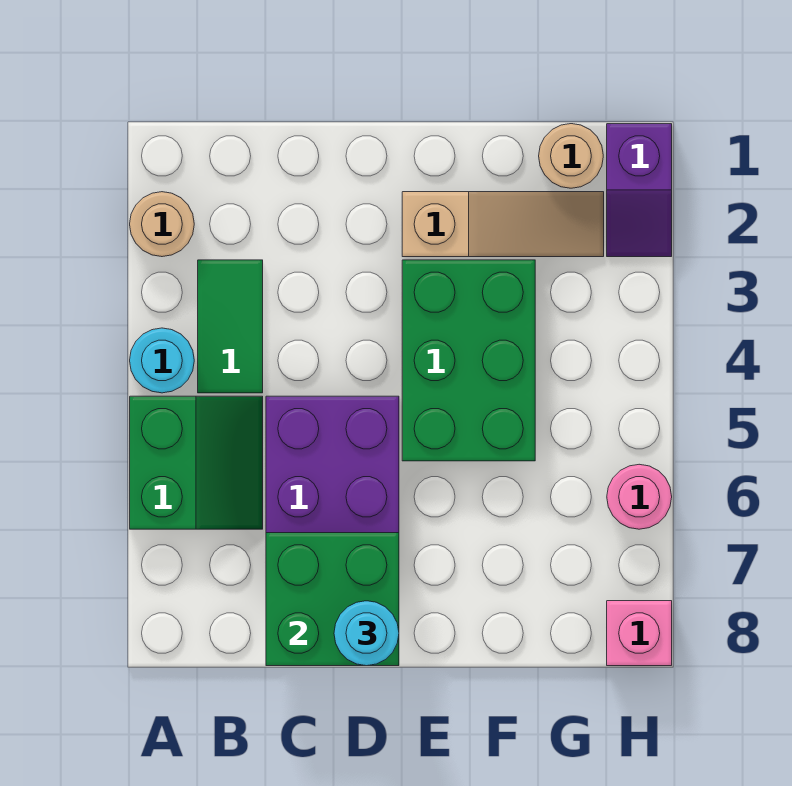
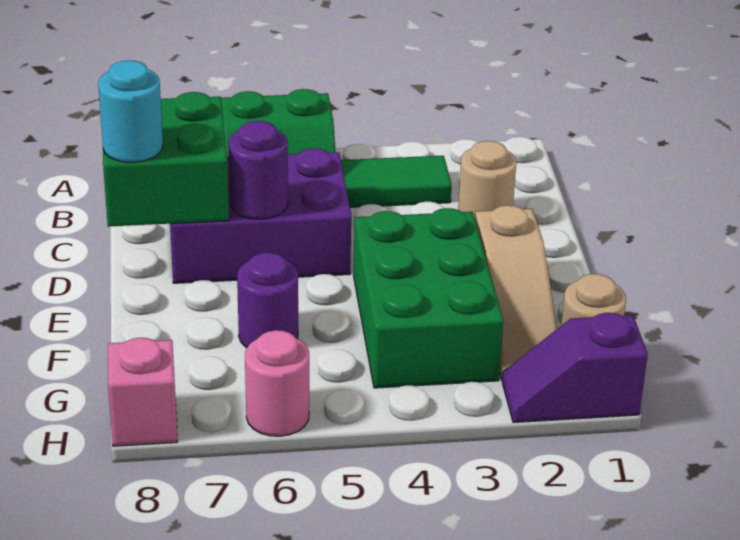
tan 1x1 round brick [130,192,194,257] -> tan 1x1 round brick moved to [458,141,516,218]
cyan 1x1 round brick [130,328,194,393] -> none
none -> purple 1x1 round brick [229,121,288,219]
green 2x3 brick [402,260,535,461] -> green 2x3 brick turned to [353,208,503,388]
none -> purple 1x1 round brick [237,253,298,348]

